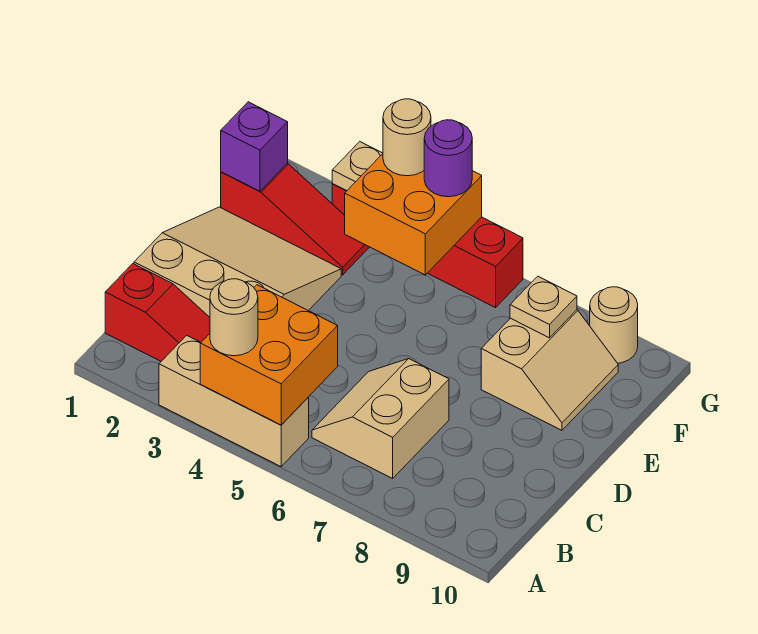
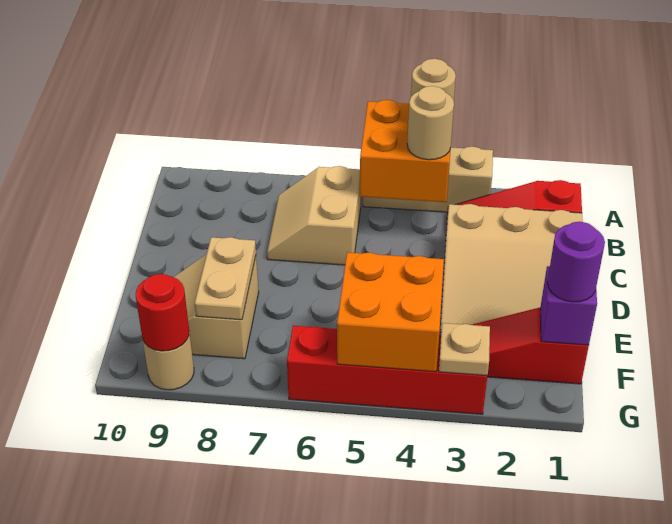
tan 2x2 slope [312,359,449,478] -> tan 2x2 slope turned to [267,166,361,265]
tan 1x1 plate [510,276,577,338] -> tan 1x2 plate [195,237,256,320]
tan 1x1 round brick [383,99,431,176] -> tan 1x1 round brick moved to [407,86,454,160]
purple 1x1 round brick [424,120,472,197] -> purple 1x1 round brick moved to [547,222,605,302]
none -> red 1x1 round brick [136,274,189,351]

